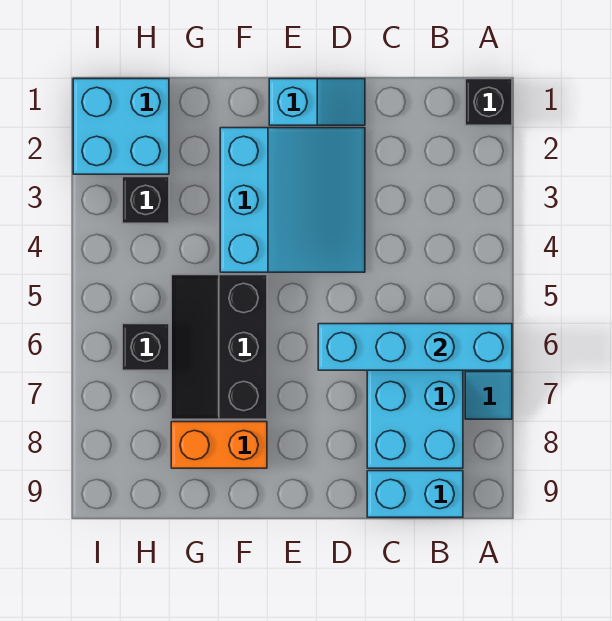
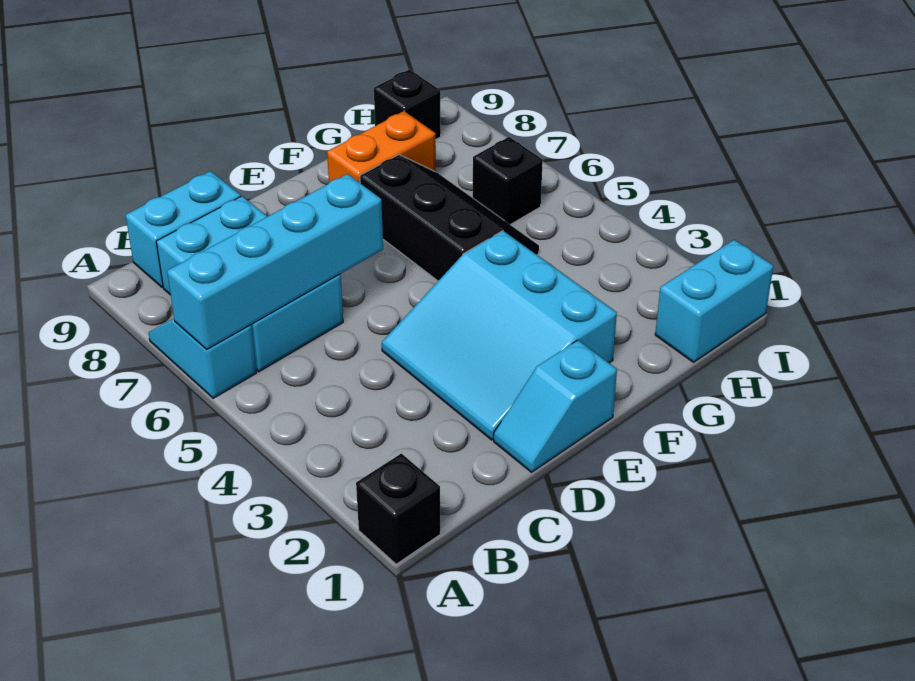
cyan 2x2 brick [73,79,169,174] -> cyan 1x2 brick [655,240,773,362]
black 1x1 brick [122,177,169,223] -> black 1x1 brick moved to [374,69,441,140]

